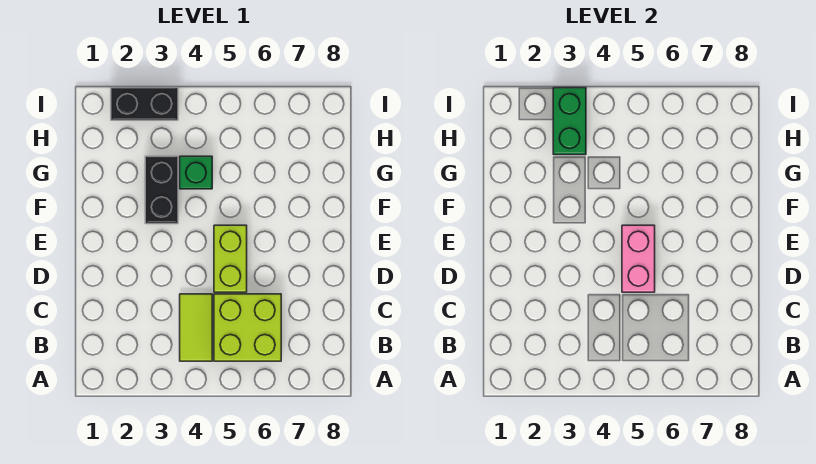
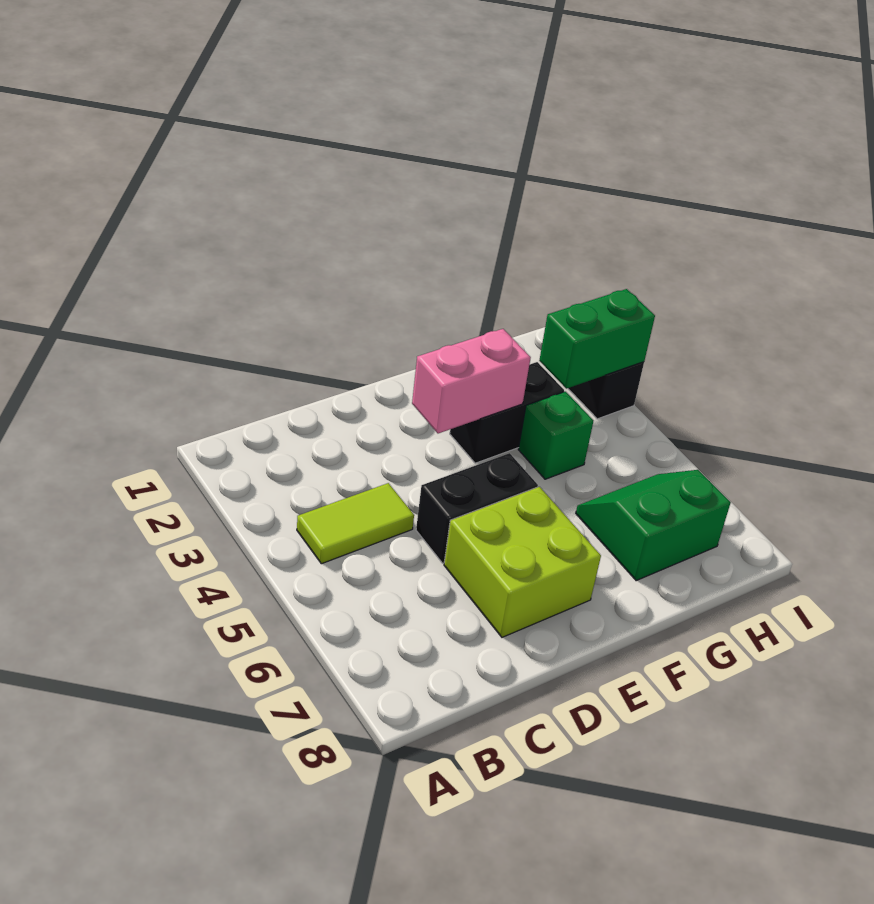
lime 2x2 brick [214,294,281,361] -> lime 2x2 brick moved to [444,487,601,637]
lime 1x2 brick [214,225,247,292] -> black 1x2 brick [416,453,538,563]
pink 1x2 brick [622,225,655,292] -> pink 1x2 brick moved to [412,329,531,433]
none -> green 2x2 slope [576,470,731,580]

